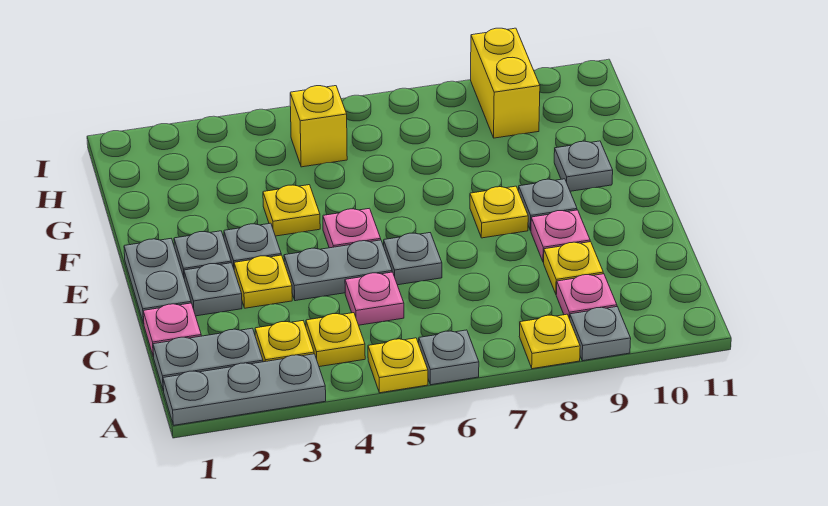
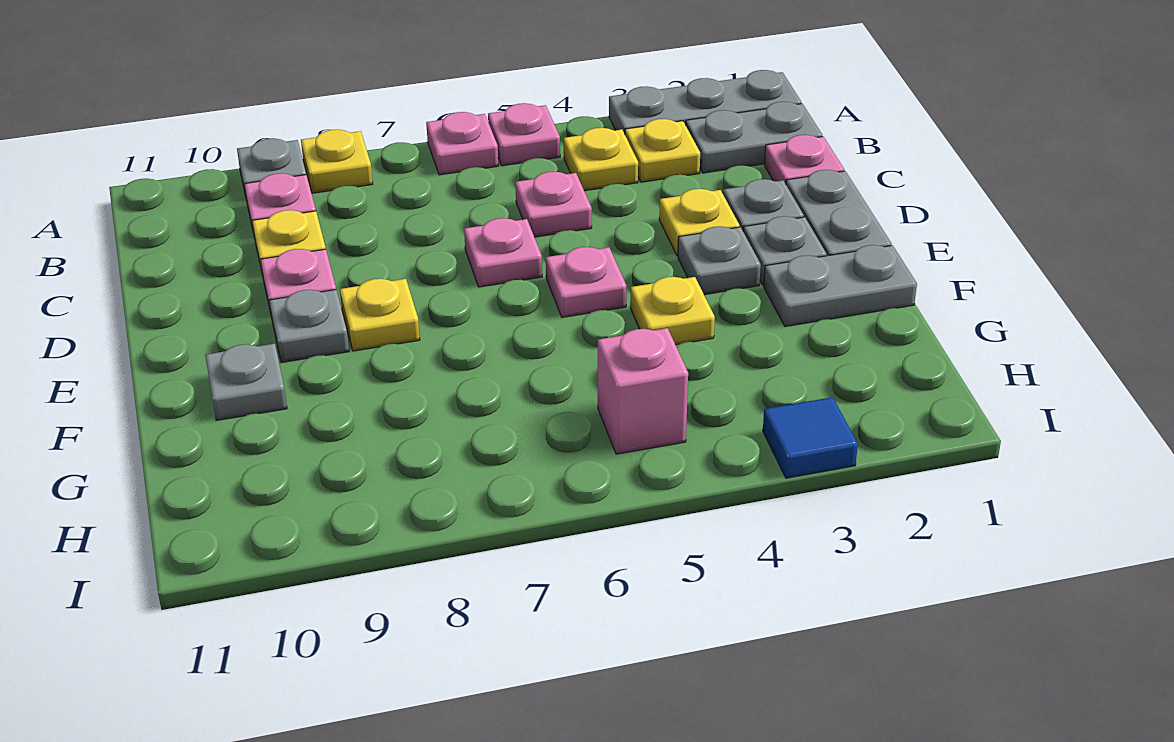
yellow 1x1 plate [368,338,428,393] -> pink 1x1 plate [488,103,560,166]
grey 1x1 plate [419,330,479,385] -> pink 1x1 plate [426,112,498,175]
grey 1x2 plate [284,240,392,301] -> grey 1x2 plate moved to [764,245,917,326]
grey 1x1 plate [384,233,442,285] -> pink 1x1 plate [464,218,542,287]
yellow 1x1 brick [290,86,347,167] -> pink 1x1 brick [598,328,688,454]
yellow 1x2 brick [471,28,540,138] -> none
none -> blue 1x1 tile [763,397,858,478]

